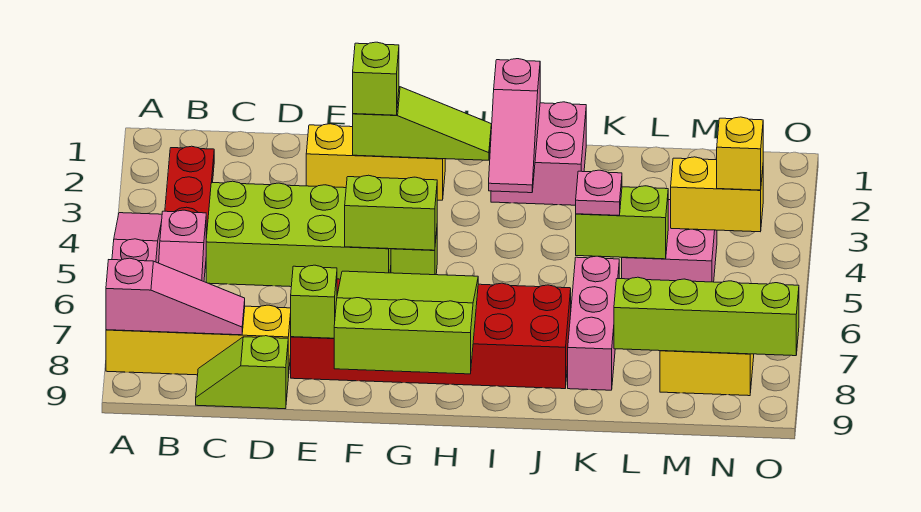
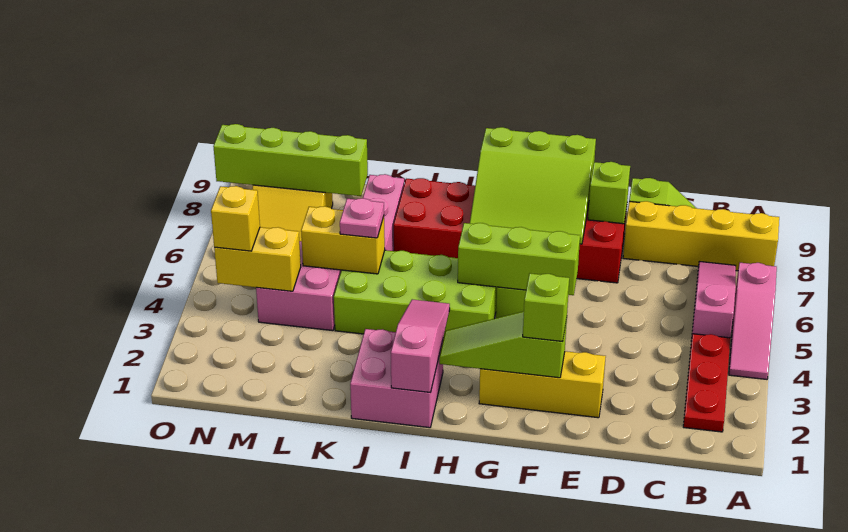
pink 1x3 slope [106,258,245,335] -> none
lime 2x4 brick [206,181,391,287] -> lime 2x4 brick moved to [334,250,497,338]
lime 1x2 brick [345,175,437,250] -> lime 1x3 brick [458,223,580,295]
lime 1x2 brick [576,186,668,259] -> yellow 1x2 brick [301,206,385,274]

